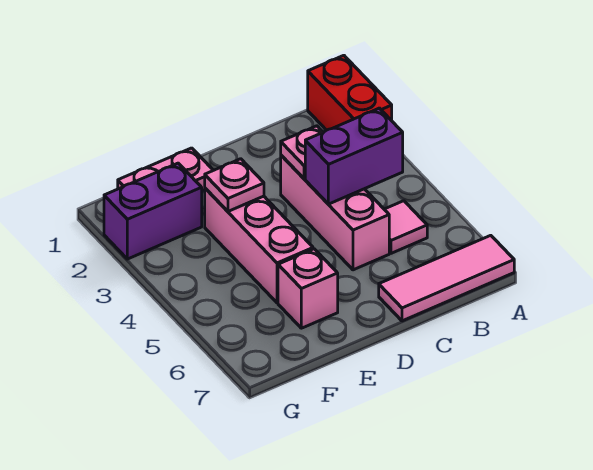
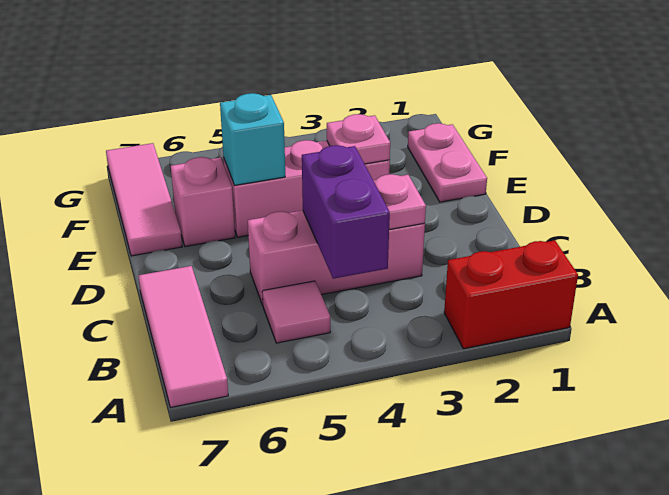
none -> cyan 1x1 brick [220,93,285,185]
none -> pink 1x3 tile [106,143,182,256]
purple 1x2 brick [104,163,202,259] -> none

